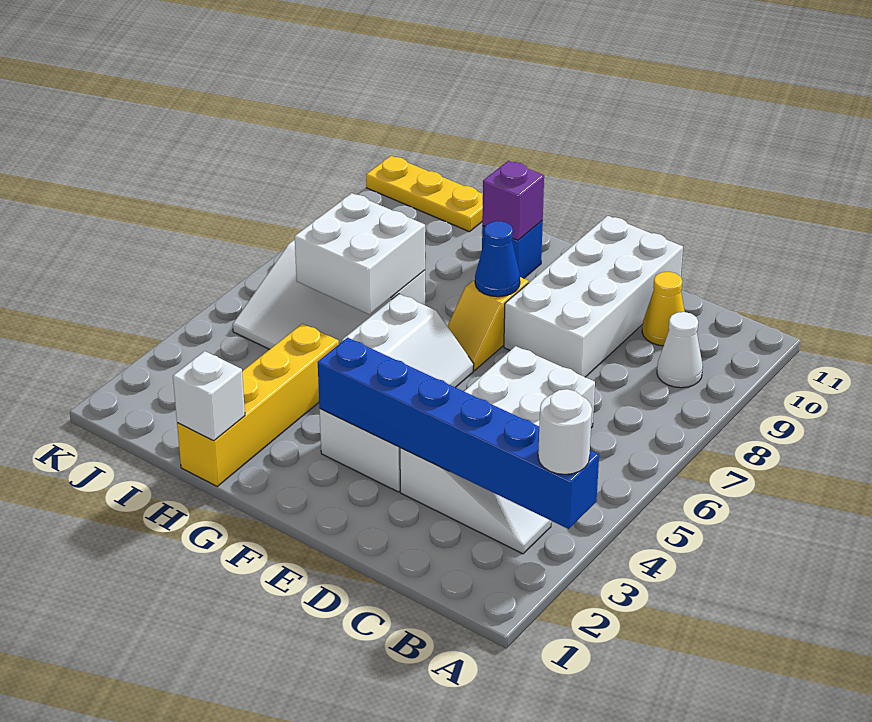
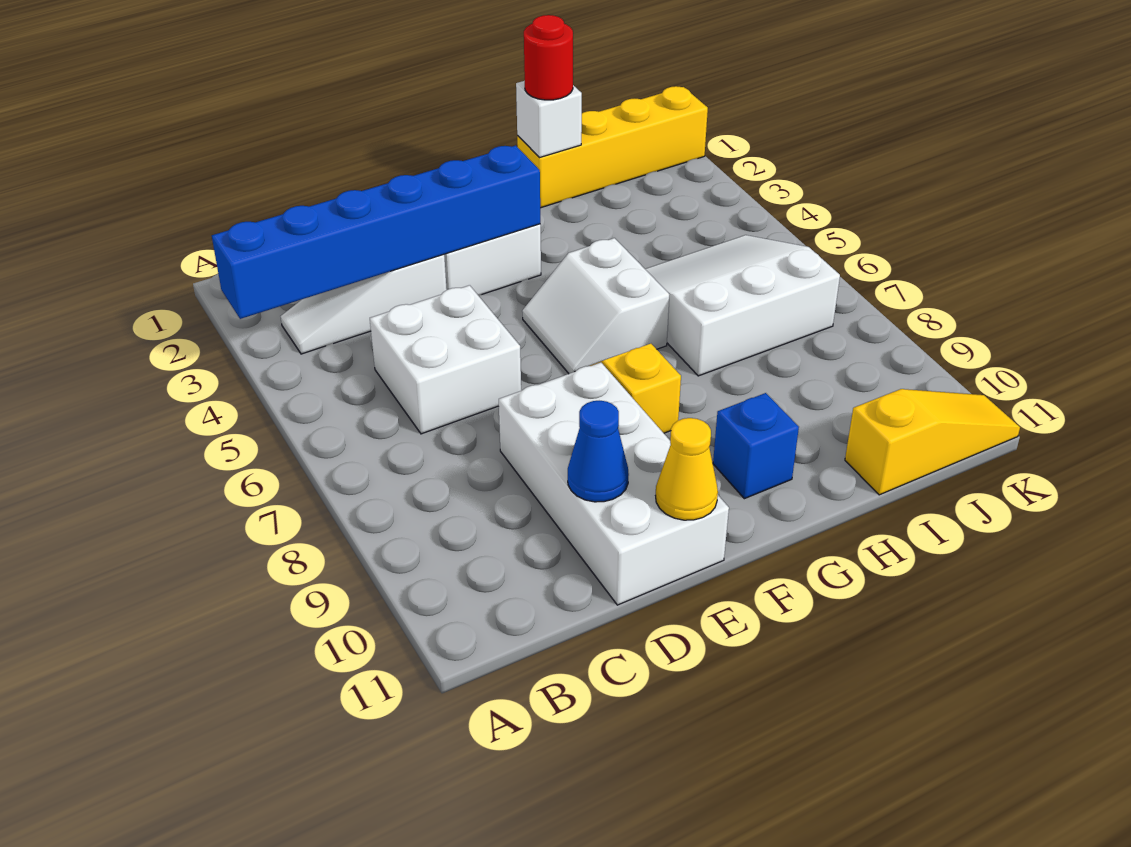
white 1x1 round brick [538,389,592,474] -> none
white 1x1 cone [657,312,703,388] -> none
yellow 1x1 cone [642,272,685,346] -> yellow 1x1 cone moved to [656,418,718,520]
blue 1x1 cone [475,221,520,297] -> blue 1x1 cone moved to [568,401,629,502]
purple 1x1 brick [482,161,544,240] -> none
yellow 1x4 brick [177,324,339,486] -> yellow 1x4 brick turned to [517,86,708,208]
none -> red 1x1 round brick [524,15,573,100]
white 2x2 brick [295,193,425,315] -> none
yellow 1x3 plate [366,156,483,232] -> yellow 1x3 slope [845,389,1020,495]

